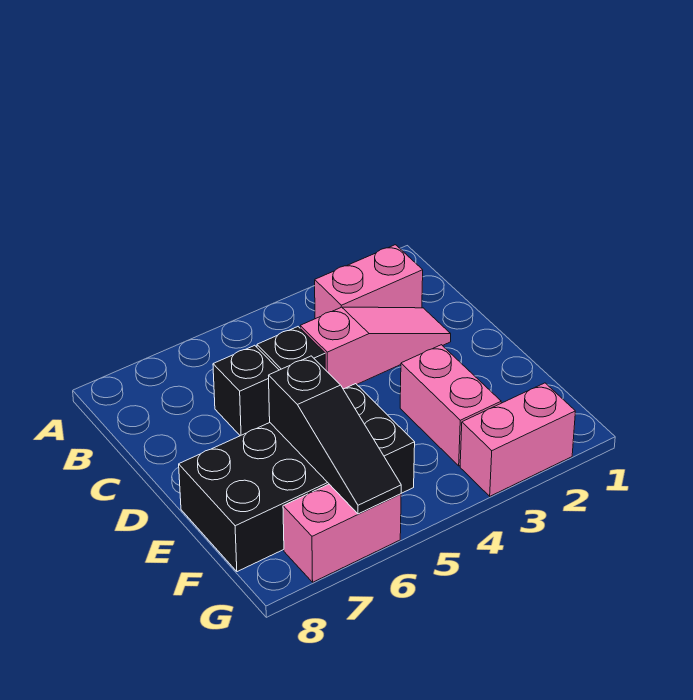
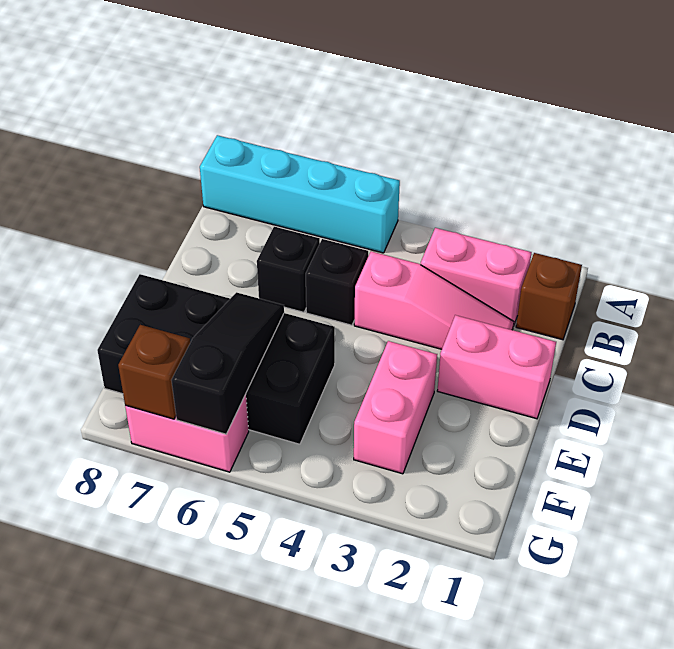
none -> cyan 1x4 brick [200,135,400,253]
none -> brown 1x1 brick [516,253,582,340]
black 1x3 slope [269,356,401,514] -> black 1x3 slope turned to [171,292,284,434]
pink 1x2 brick [460,383,575,496] -> pink 1x2 brick moved to [437,315,556,419]
none -> brown 1x1 brick [118,325,190,419]

